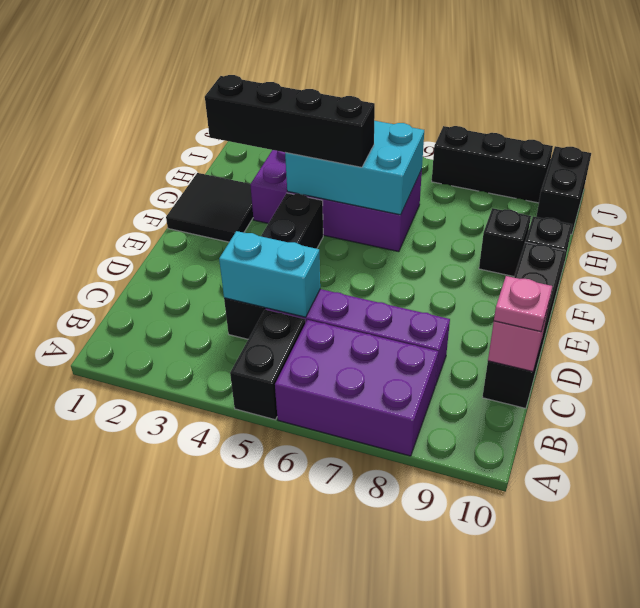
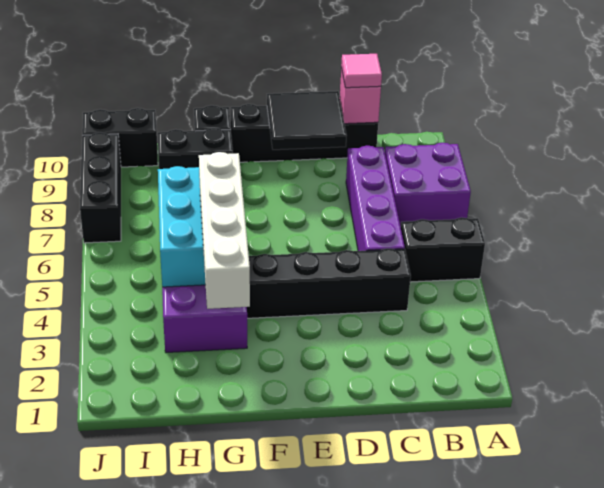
purple 2x3 brick [275,320,438,456] -> purple 2x2 brick [385,143,471,227]
cyan 1x2 brick [219,231,320,317] -> none
pink 1x1 plate [494,276,552,332] -> pink 1x1 tile [341,54,382,88]
black 2x2 tile [166,173,253,242] -> black 2x2 tile moved to [267,91,347,150]
black 1x4 brick [205,75,375,167] -> white 1x4 brick [199,152,250,309]
black 1x1 brick [479,208,531,276] -> black 1x2 brick [158,128,233,169]

